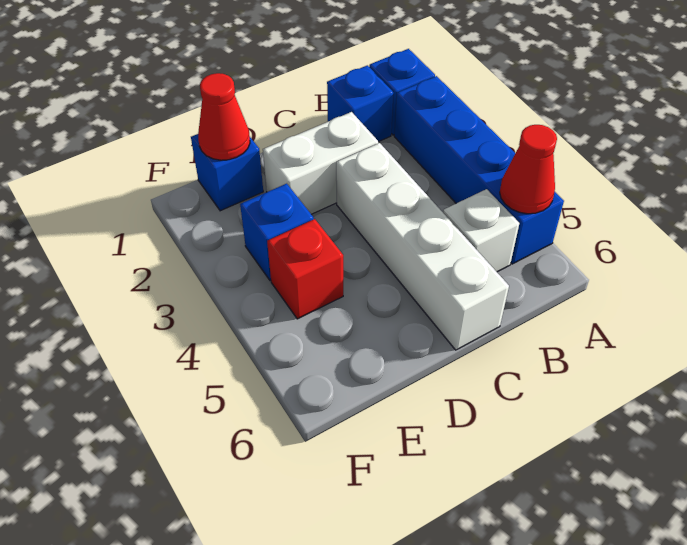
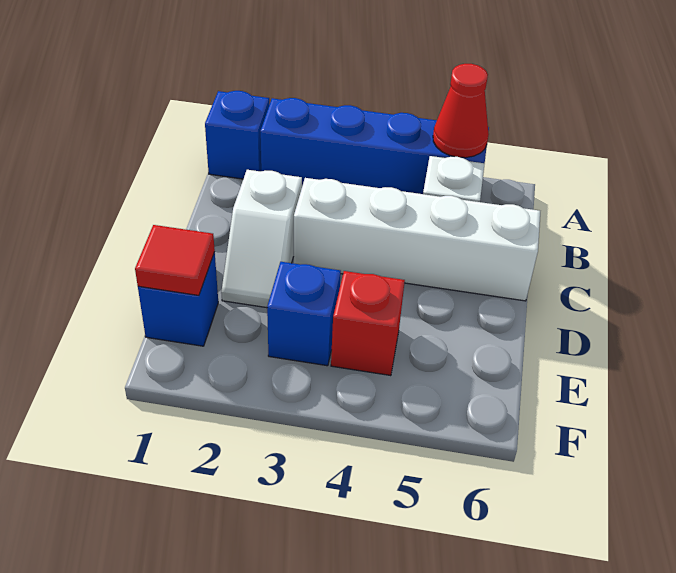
blue 1x1 brick [327,65,393,142] -> none
white 1x2 brick [263,112,378,214] -> white 1x2 slope [221,170,302,308]
red 1x1 cone [198,73,250,160] -> red 1x1 tile [135,225,215,295]

